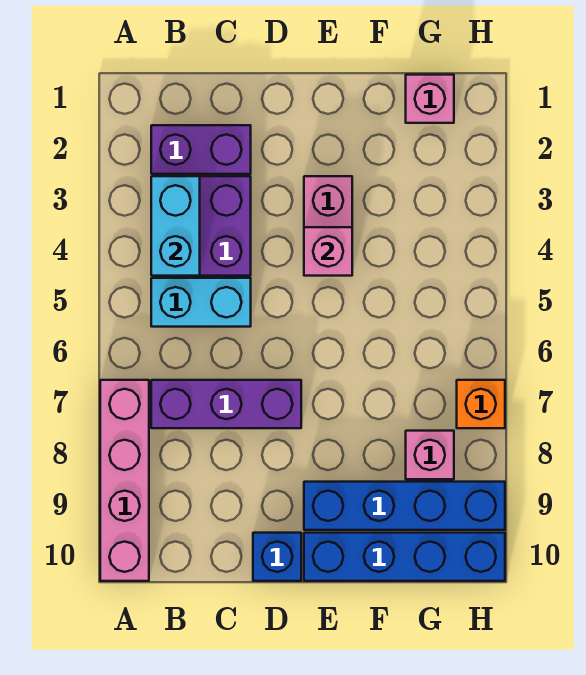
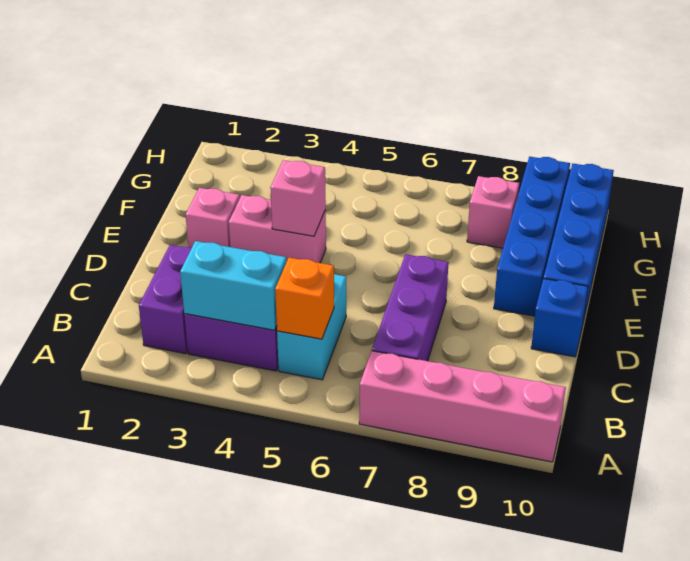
pink 1x1 brick [406,75,454,123] -> pink 1x1 brick moved to [186,188,240,248]
orange 1x1 brick [457,380,505,428] -> orange 1x1 brick moved to [275,258,334,339]

